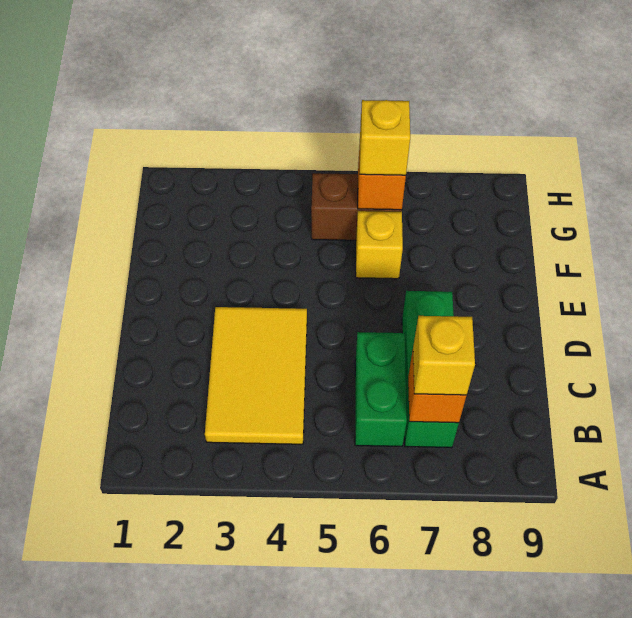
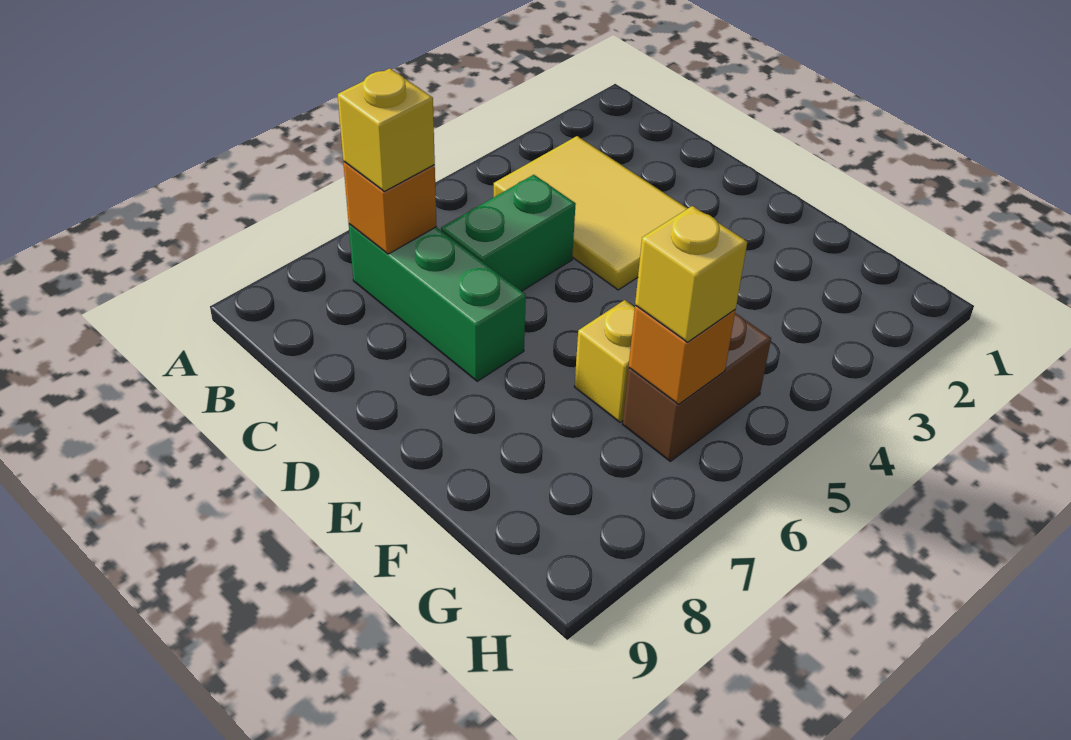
green 1x2 brick [355,332,407,446] -> green 1x2 brick turned to [441,175,576,291]

